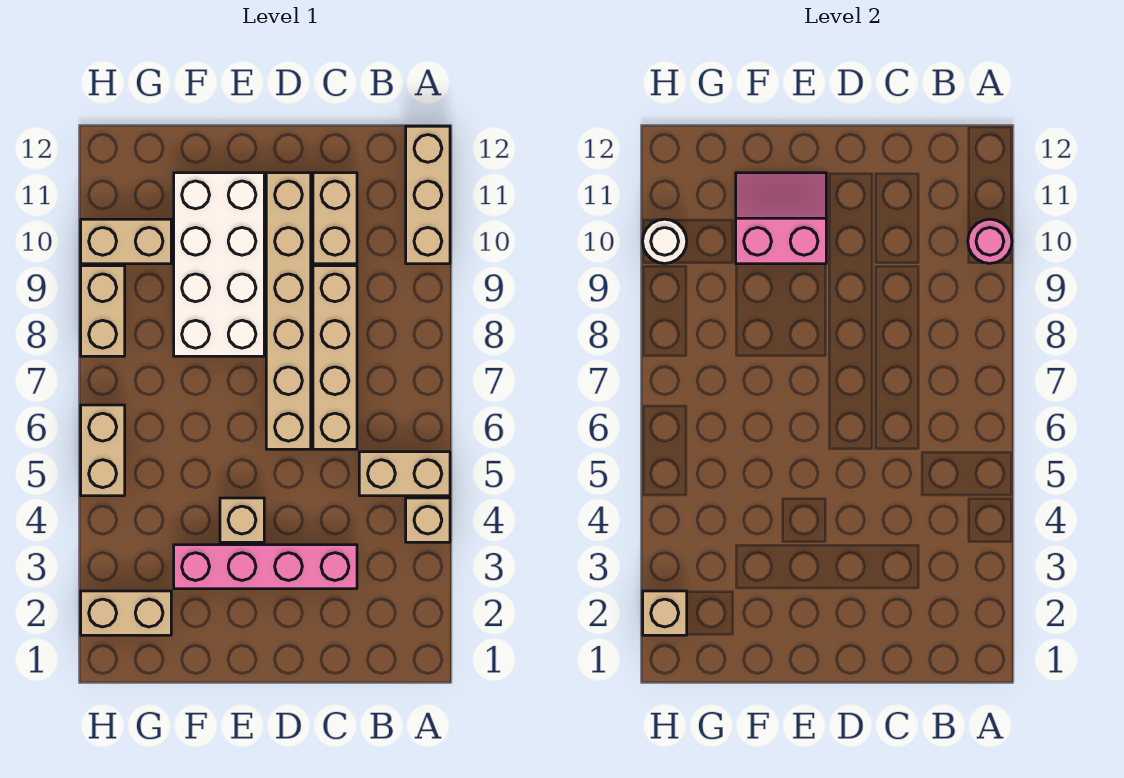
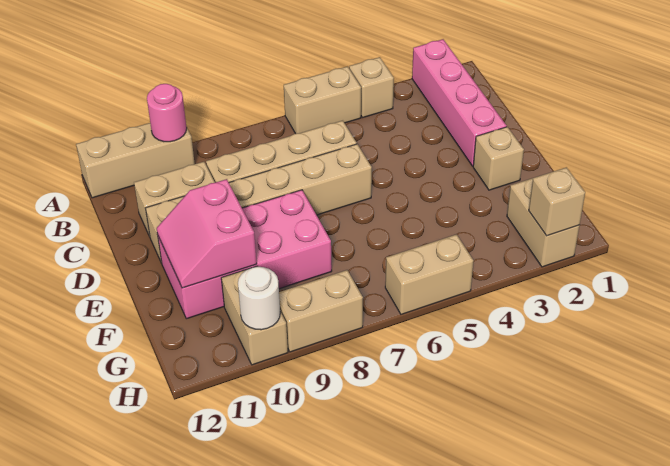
tan 1x2 brick [359,452,450,496] -> tan 1x2 brick turned to [284,67,361,134]
pink 1x4 brick [174,545,357,589] -> pink 1x4 brick moved to [412,39,507,166]
tan 1x1 brick [220,498,264,542] -> tan 1x1 brick moved to [473,127,524,190]
white 2x4 brick [174,173,264,356] -> pink 2x4 brick [158,190,332,319]

